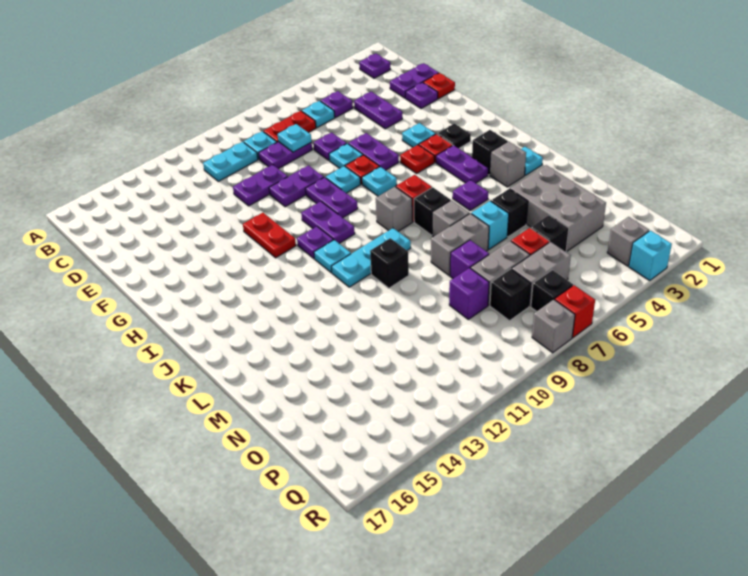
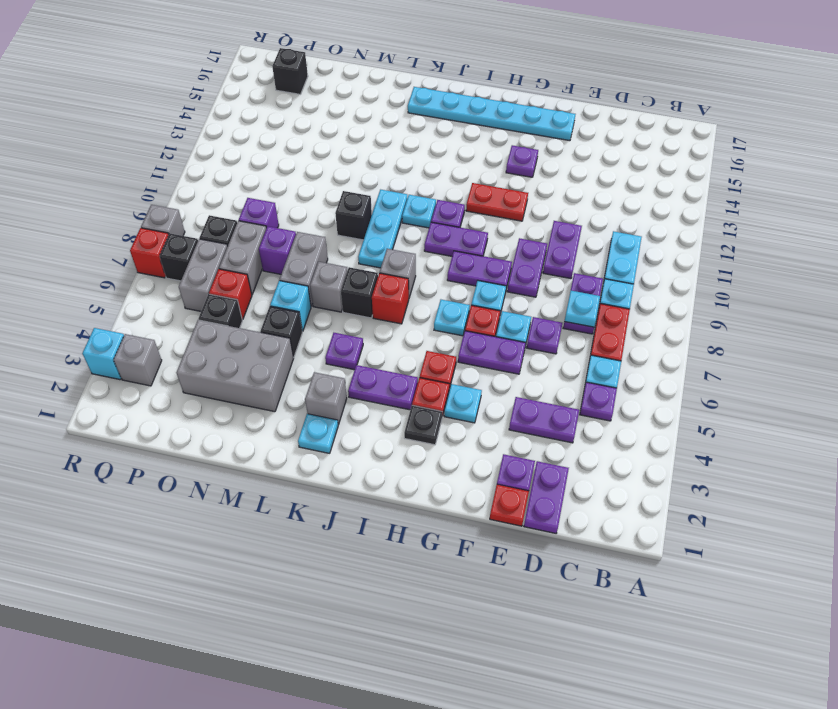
purple 1x1 plate [359,54,390,78] -> purple 1x1 plate moved to [506,145,538,177]
none -> cyan 1x6 plate [408,87,575,141]
black 1x1 brick [472,130,507,175] -> black 1x1 brick moved to [272,48,308,94]

